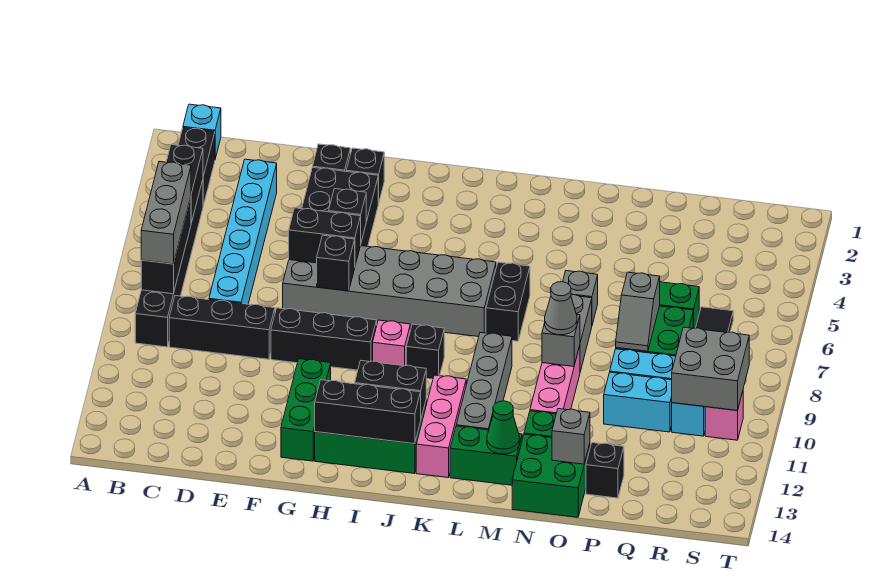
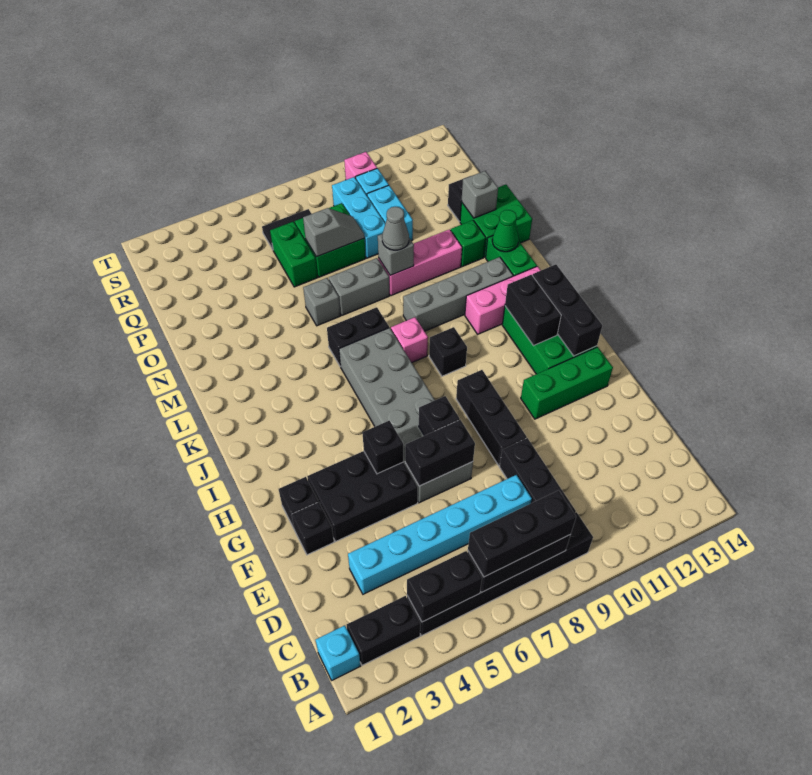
grey 1x3 brick [141,162,191,264] -> black 1x3 brick [468,490,576,577]
black 1x2 brick [289,208,361,265] -> black 1x2 brick turned to [405,420,475,486]
pink 1x1 brick [373,320,410,366] -> pink 1x1 brick moved to [391,317,428,363]
grey 2x2 brick [672,327,749,410] -> none

